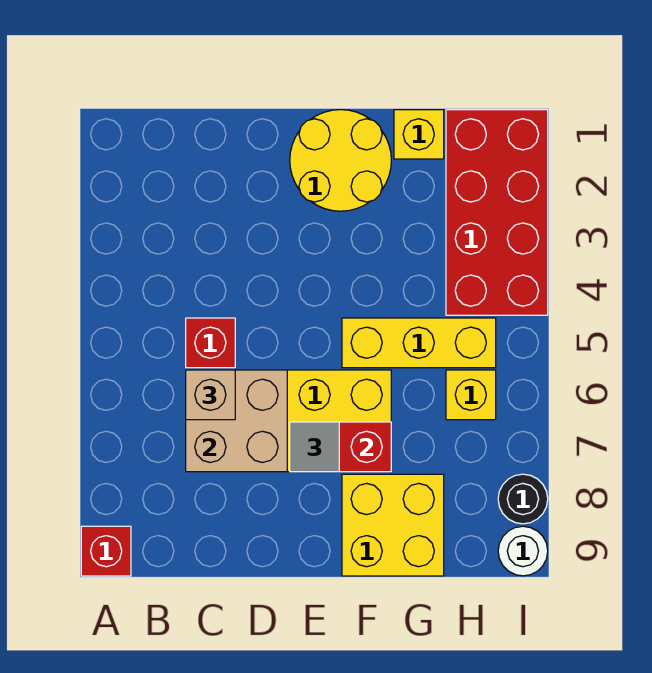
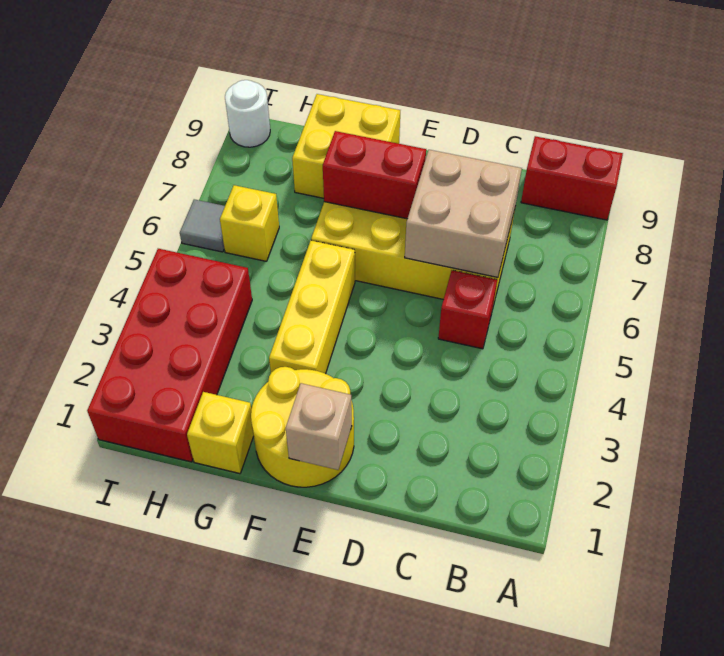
red 1x1 brick [81,526,131,576] -> red 1x2 brick [521,136,623,220]
tan 1x1 brick [186,370,235,420] -> tan 1x1 brick moved to [286,383,352,470]
grey 1x1 tile [290,422,339,472] -> grey 1x1 tile moved to [180,199,225,252]
yellow 1x3 brick [342,318,496,368] -> yellow 1x3 brick turned to [269,240,355,374]
black 1x1 round brick [498,474,548,524] -> none

